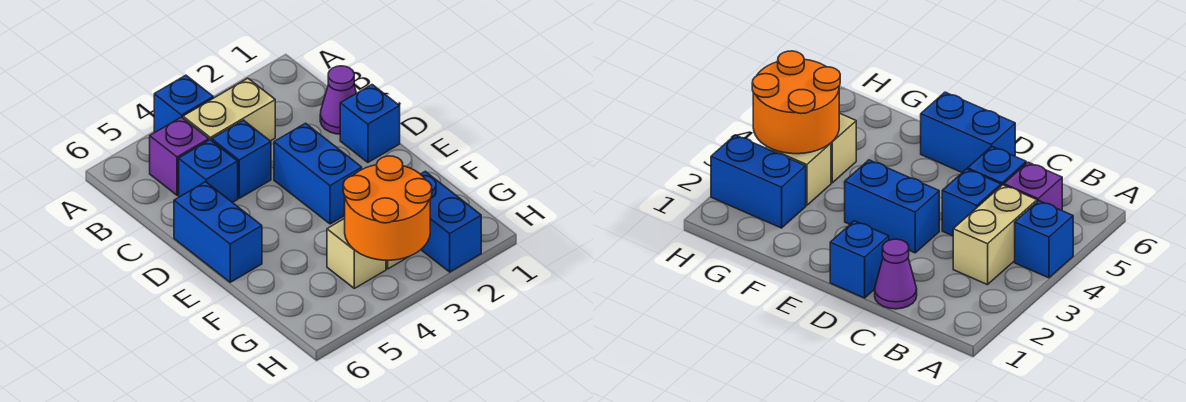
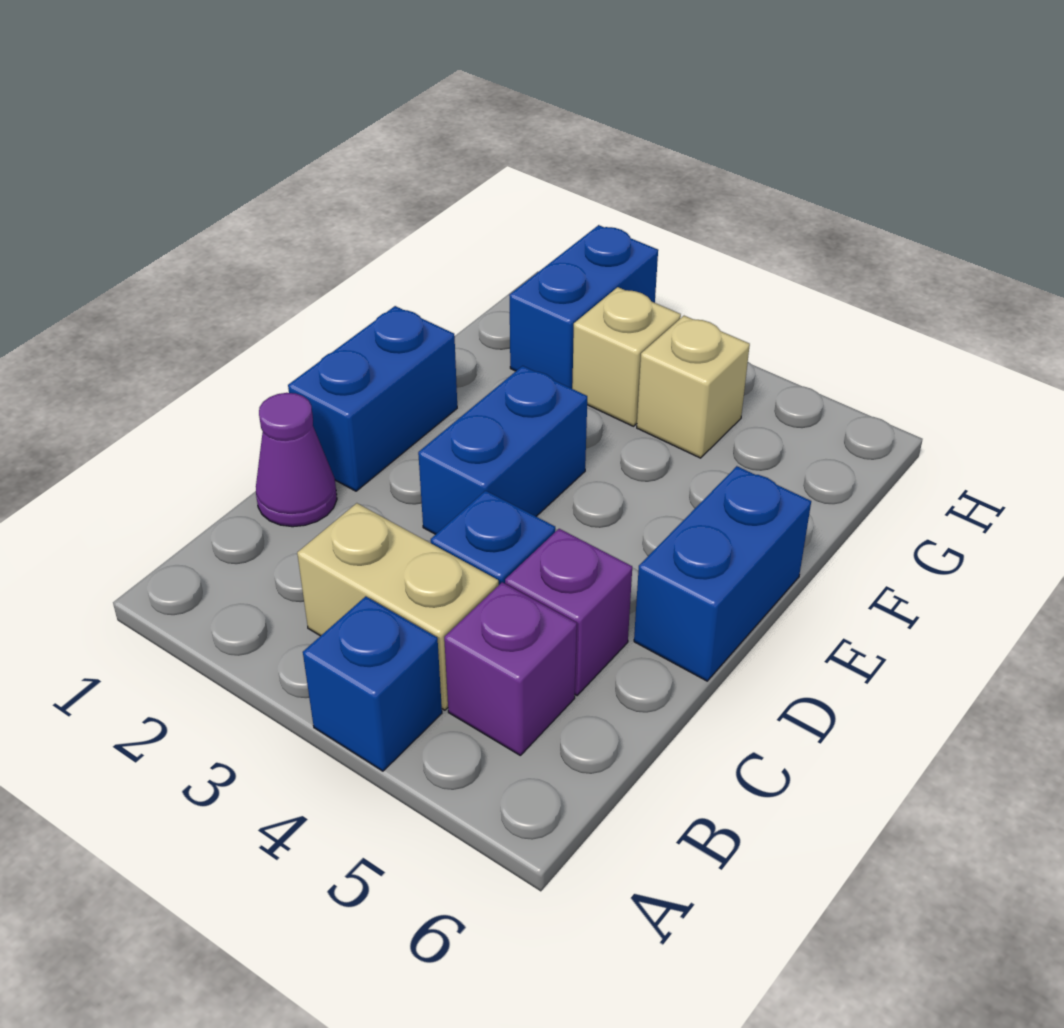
blue 1x1 brick [179,140,238,203] -> purple 1x1 brick [505,529,632,695]
blue 1x1 brick [340,85,400,162] -> blue 1x2 brick [288,306,457,491]
orange 2x2 round brick [343,156,432,260] -> none

